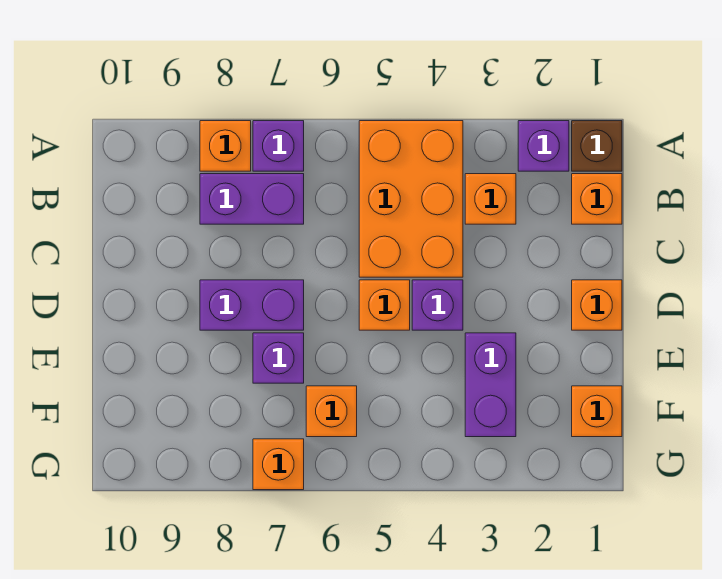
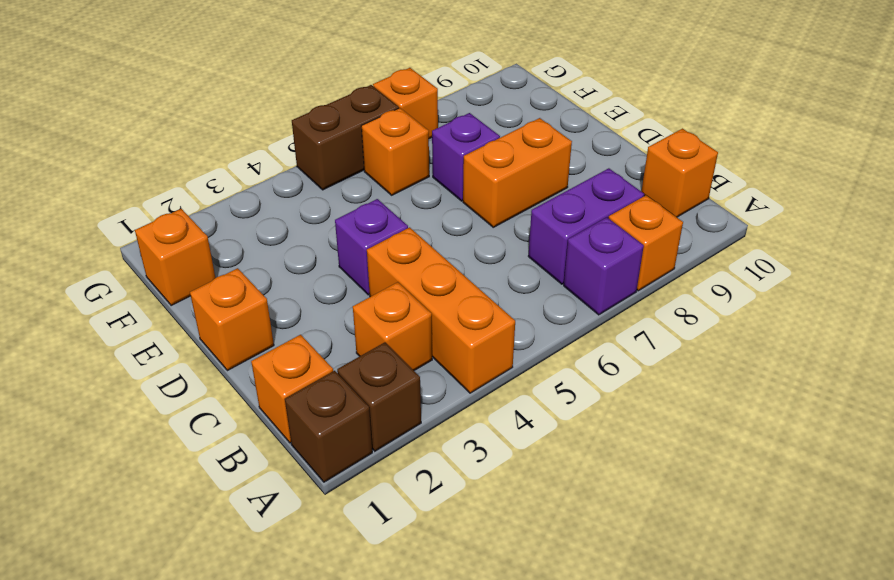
purple 1x1 brick [518,121,569,171] -> brown 1x1 brick [337,342,421,451]
orange 2x3 brick [359,121,463,277] -> orange 1x3 brick [367,227,515,393]
orange 1x1 brick [359,280,410,330] -> orange 1x1 brick moved to [641,129,718,217]
purple 1x2 brick [200,280,304,330] -> orange 1x2 brick [463,118,572,227]
purple 1x2 brick [465,333,516,437] -> none
none -> brown 1x2 brick [292,85,399,190]

